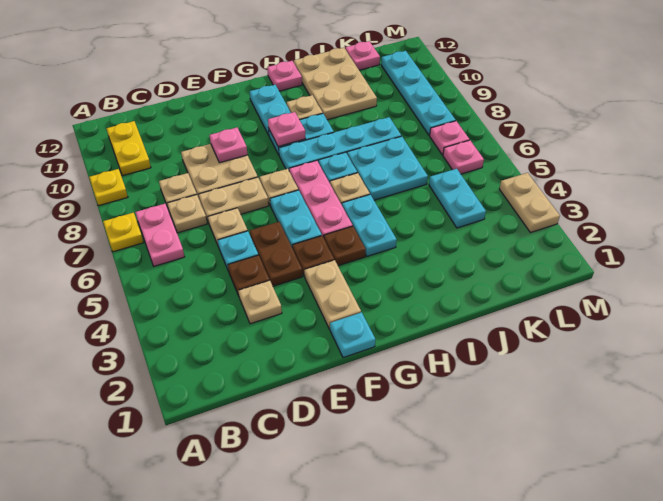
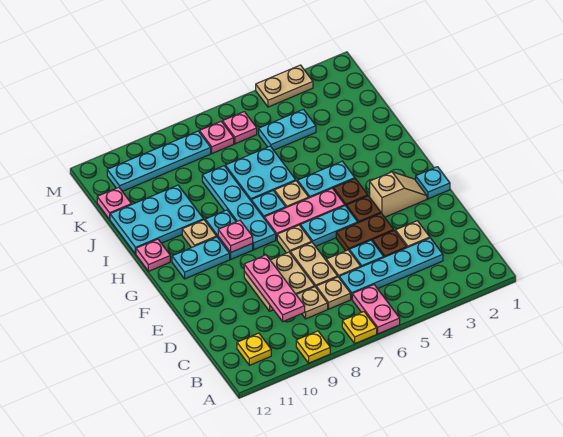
pink 1x2 plate [135,203,185,266] -> pink 1x2 plate turned to [352,285,400,334]
yellow 1x2 plate [107,121,151,176] -> yellow 1x1 plate [237,333,271,365]
none -> cyan 1x4 plate [339,238,443,299]
pink 1x1 plate [210,128,248,163] -> pink 1x3 plate [244,255,305,321]
tan 1x2 plate [304,260,361,329] -> tan 1x2 slope [370,172,427,217]
tan 2x3 plate [294,48,377,120] -> cyan 2x3 plate [110,185,204,254]

